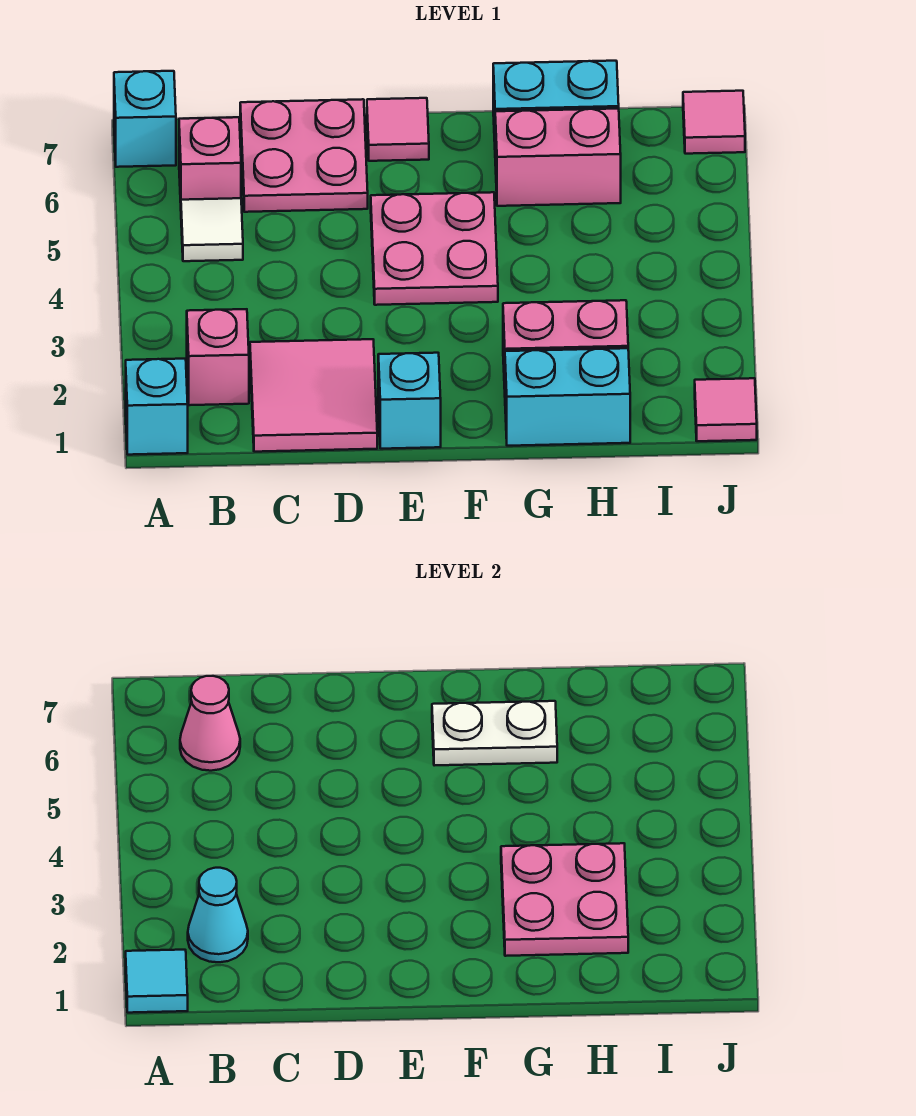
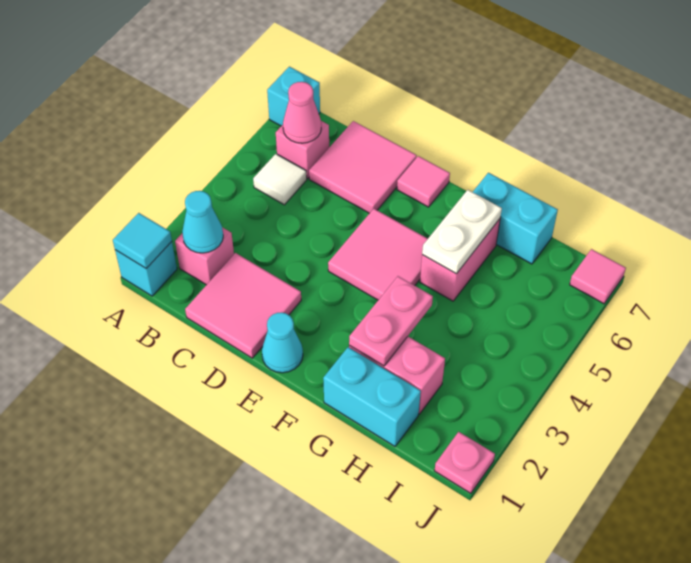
pink 2x2 plate [240,99,368,212] -> pink 2x2 tile [309,121,417,213]
cyan 1x1 brick [378,353,441,449] -> cyan 1x1 cone [262,312,303,373]
pink 2x2 plate [371,192,498,305] -> pink 2x2 tile [328,209,428,300]
white 1x2 plate [432,701,557,766] -> white 1x2 plate turned to [422,190,502,274]
pink 2x2 plate [501,843,628,956] -> pink 1x2 plate [349,276,433,366]
pink 1x2 brick [495,109,621,206] -> pink 1x2 brick turned to [420,219,500,301]
pink 1x1 tile [695,378,757,441] -> pink 1x1 plate [435,432,495,493]

